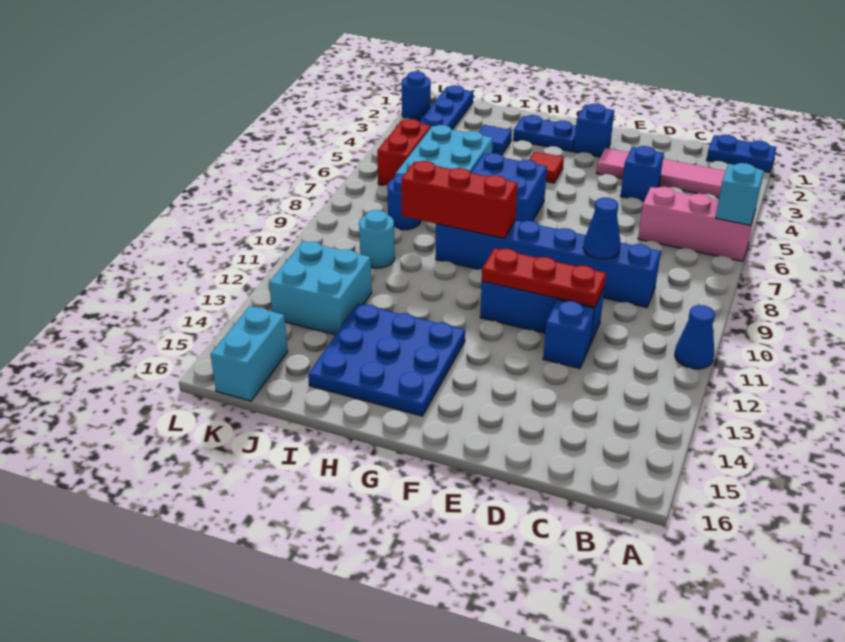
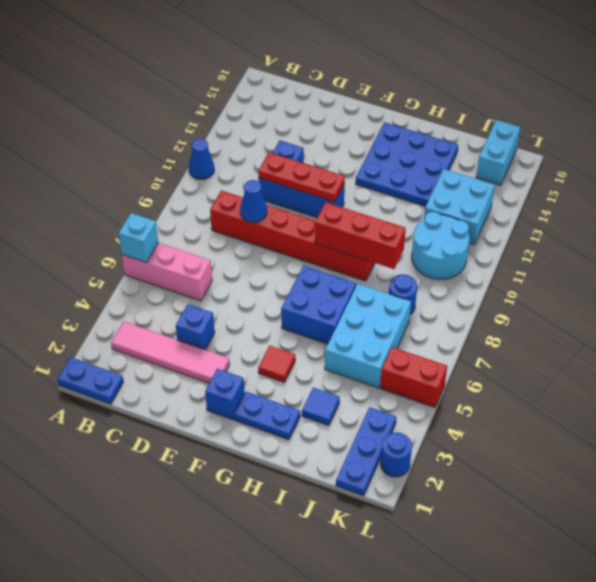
blue 1x6 brick [436,220,661,308] -> red 1x6 brick [210,191,375,281]
cyan 1x1 round brick [359,210,395,268] -> cyan 2x2 round brick [412,212,470,279]
red 1x2 brick [377,119,431,185] -> red 1x2 brick turned to [380,347,447,407]

